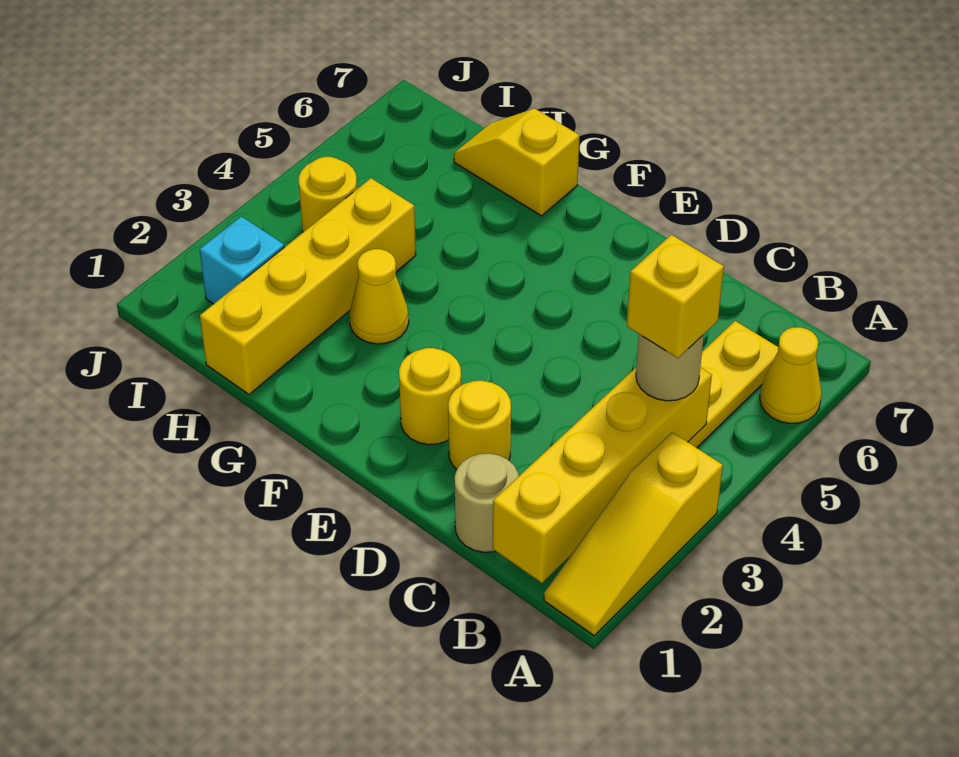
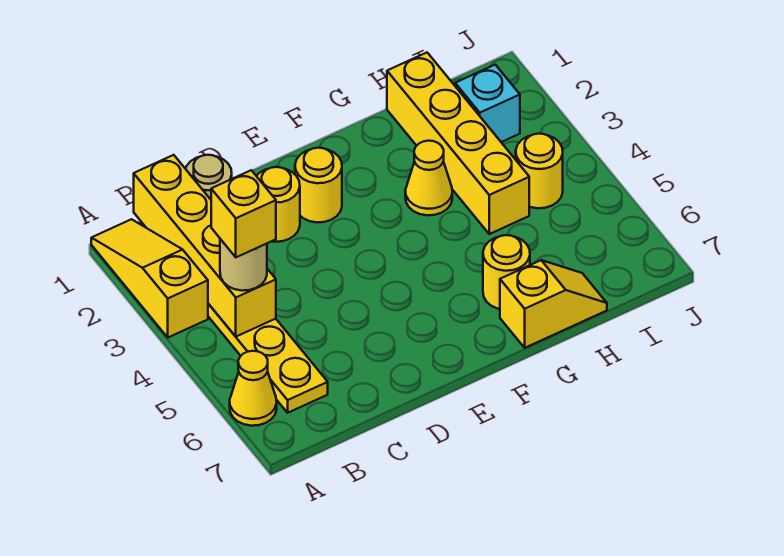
none -> yellow 1x1 round brick [483,235,530,309]

